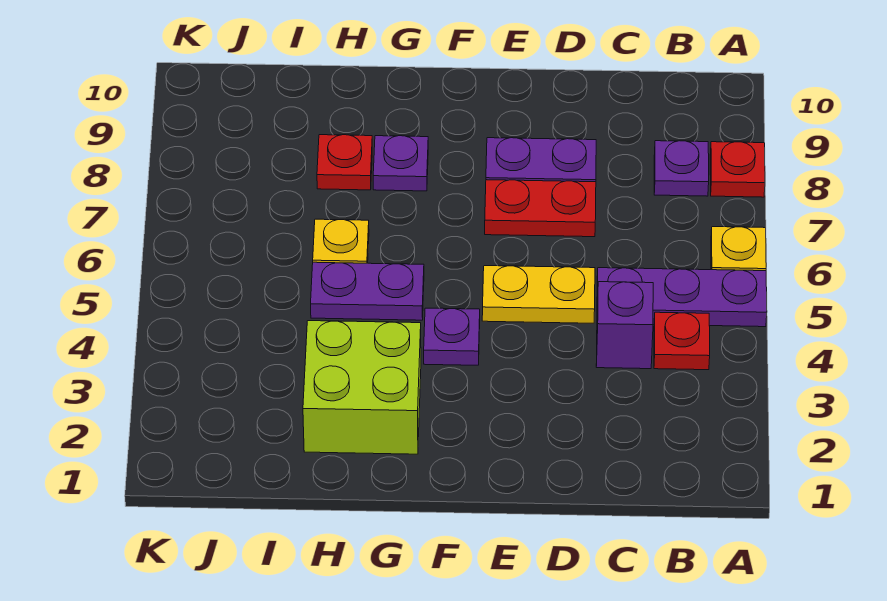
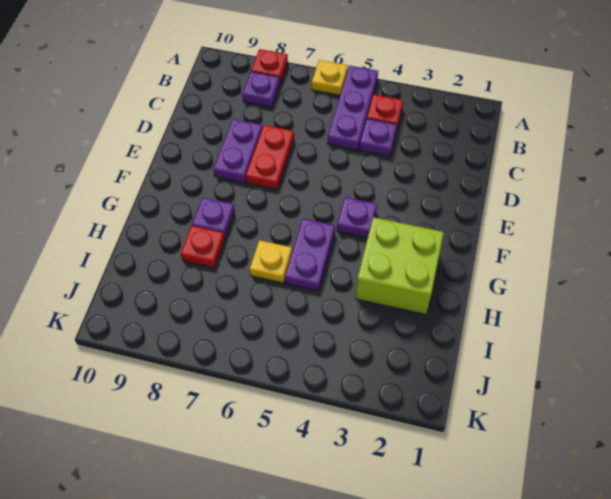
purple 1x1 brick [596,282,653,369] -> purple 1x1 plate [359,119,397,156]
yellow 1x2 plate [482,266,595,323] -> none

